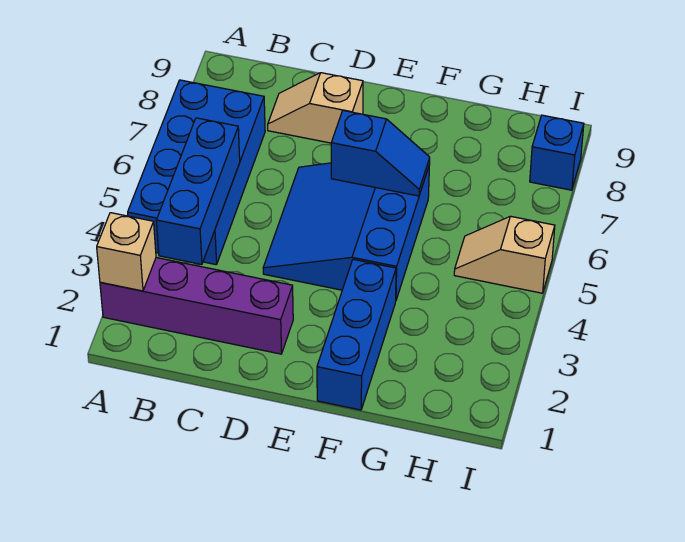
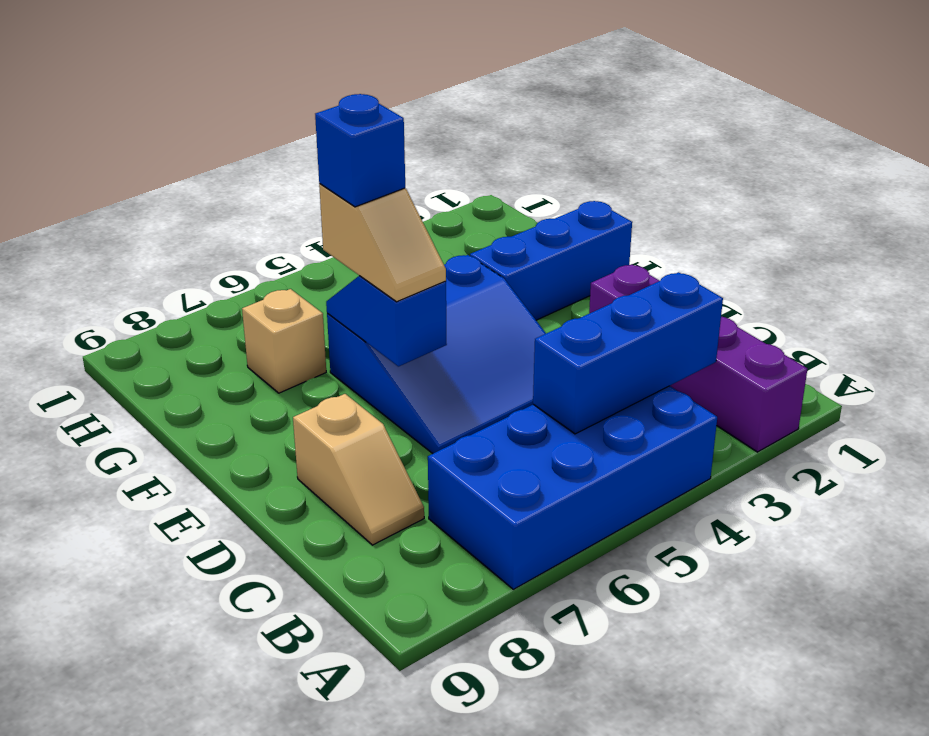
tan 1x1 brick [97,213,156,291] -> tan 1x1 brick moved to [242,289,326,393]
tan 1x2 slope [454,216,555,293] -> tan 1x2 slope moved to [319,184,446,302]
blue 1x1 brick [530,115,584,190] -> blue 1x1 brick moved to [315,94,405,207]

